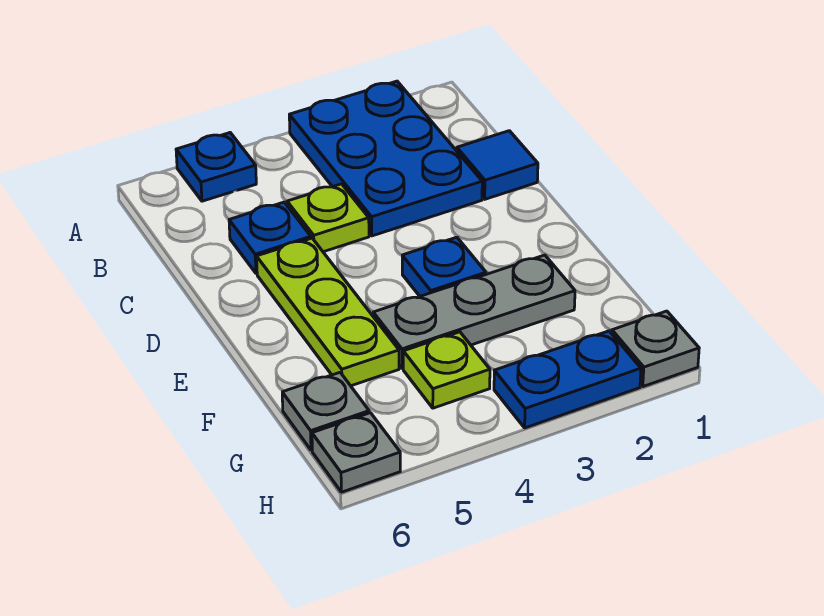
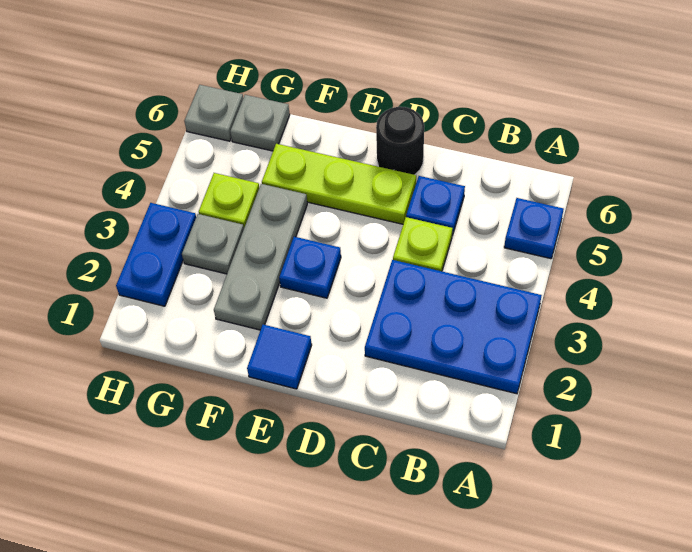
blue 1x1 tile [457,131,538,199] -> blue 1x1 tile moved to [247,325,312,389]
none -> black 1x1 round brick [376,107,424,175]
grey 1x1 plate [612,311,699,387] -> grey 1x1 plate moved to [182,214,244,274]

